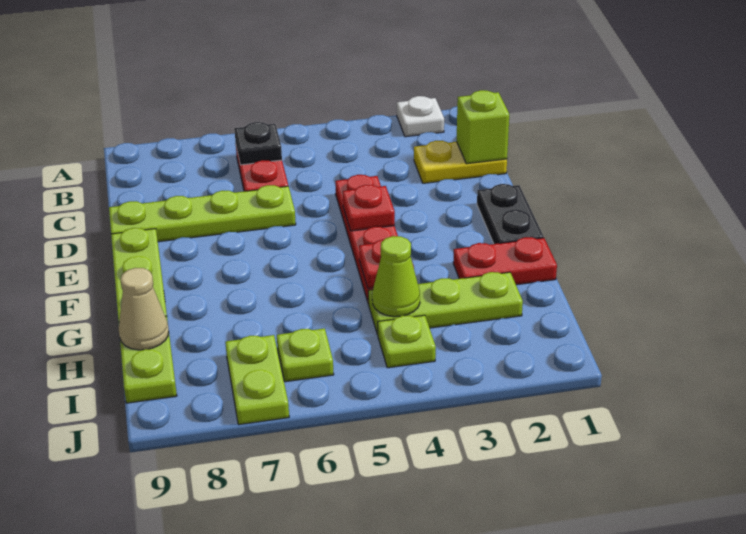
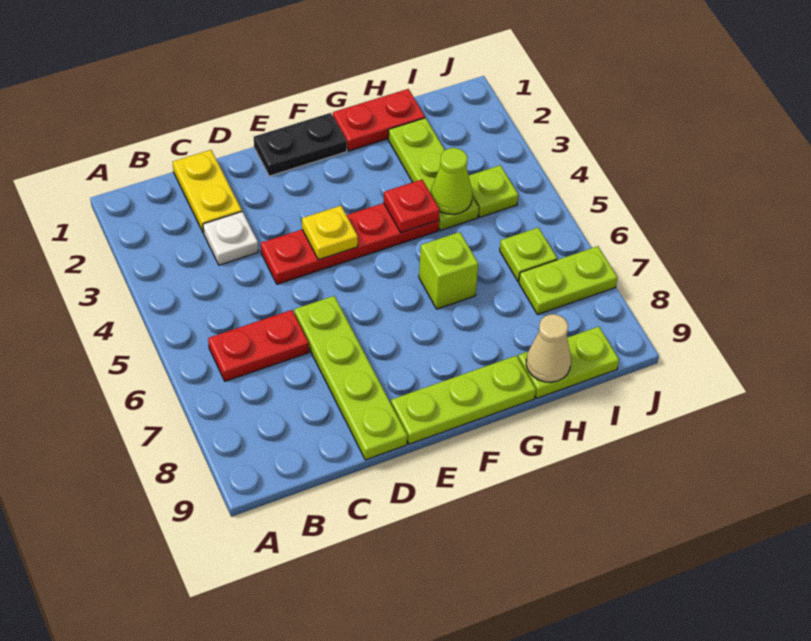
white 1x1 plate [397,96,444,137] -> white 1x1 plate moved to [203,212,258,265]
black 1x1 plate [234,122,282,165] -> none
lime 1x1 brick [457,90,509,164] -> lime 1x1 brick moved to [419,232,478,309]
red 1x1 plate [343,185,395,231] -> yellow 1x1 plate [302,206,358,260]
red 1x2 plate [453,237,557,285] -> red 1x2 plate turned to [333,89,425,151]

